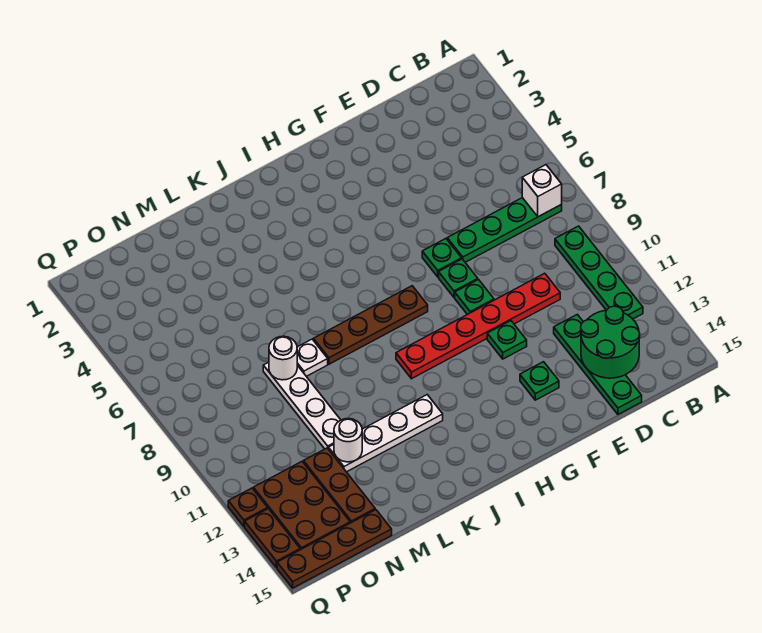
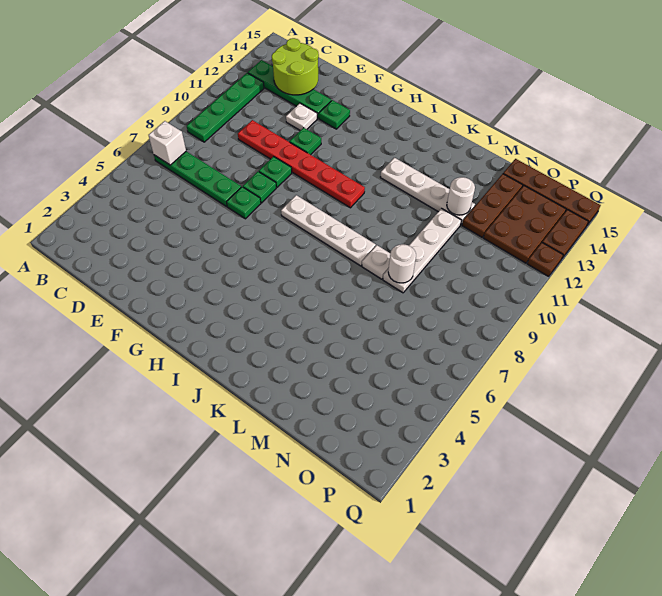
green 2x2 round brick [581,306,640,378] -> lime 2x2 round brick [272,38,319,95]
green 1x4 plate [554,314,642,414] -> green 1x4 plate turned to [248,60,331,118]
none -> white 1x1 plate [286,103,317,131]
brown 1x4 plate [313,286,428,364] -> white 1x4 plate [281,195,376,266]

